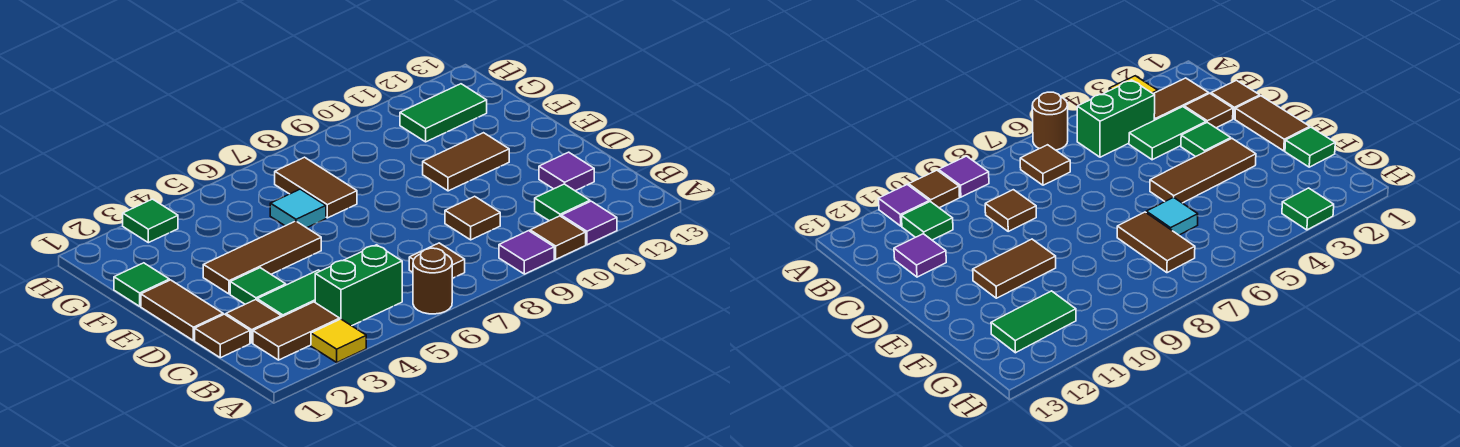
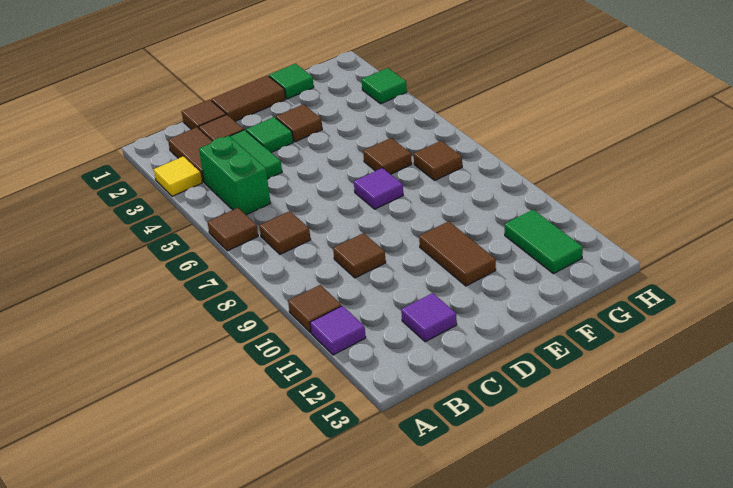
brown 1x1 round brick [413,248,452,314] -> brown 1x1 tile [207,208,258,251]
purple 1x1 tile [499,231,554,274] -> purple 1x1 tile moved to [354,168,403,209]
green 1x1 tile [535,184,590,221] -> none
brown 1x3 tile [203,221,321,294] -> brown 1x1 tile [276,104,322,142]
cyan 1x1 tile [270,189,326,228] -> brown 1x1 tile [363,138,412,174]
brown 1x2 tile [275,157,357,218] -> brown 1x1 tile [414,141,462,180]

